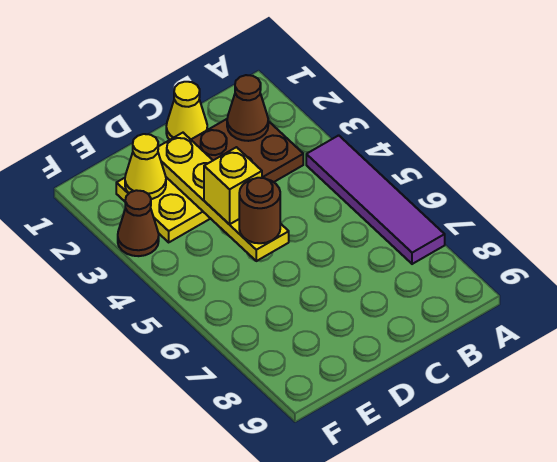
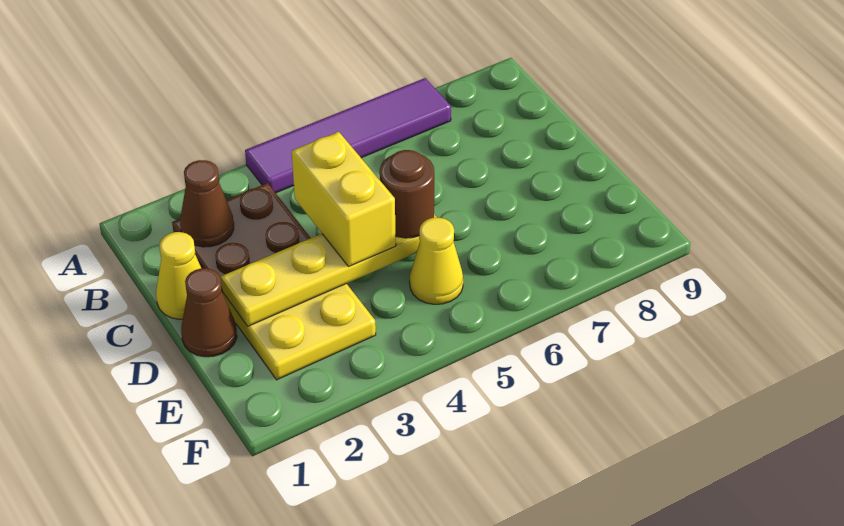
yellow 1x1 brick [204,147,262,224] -> yellow 1x2 brick [292,132,396,267]
yellow 1x1 cone [125,134,166,199] -> yellow 1x1 cone moved to [410,218,463,304]
brown 1x1 cone [118,190,159,256] -> brown 1x1 cone moved to [181,268,237,357]

